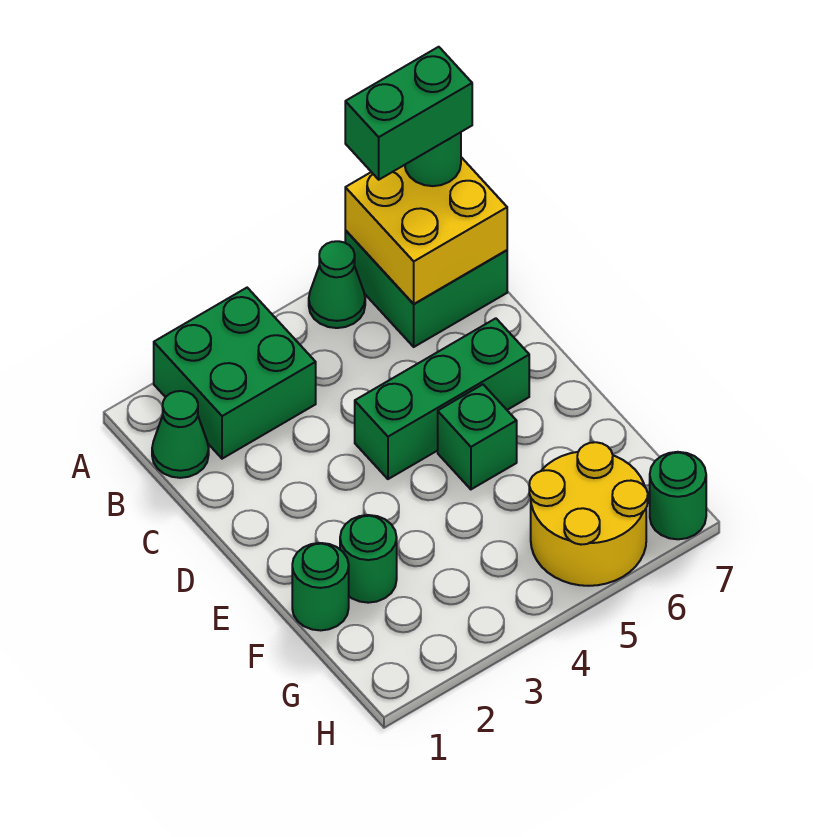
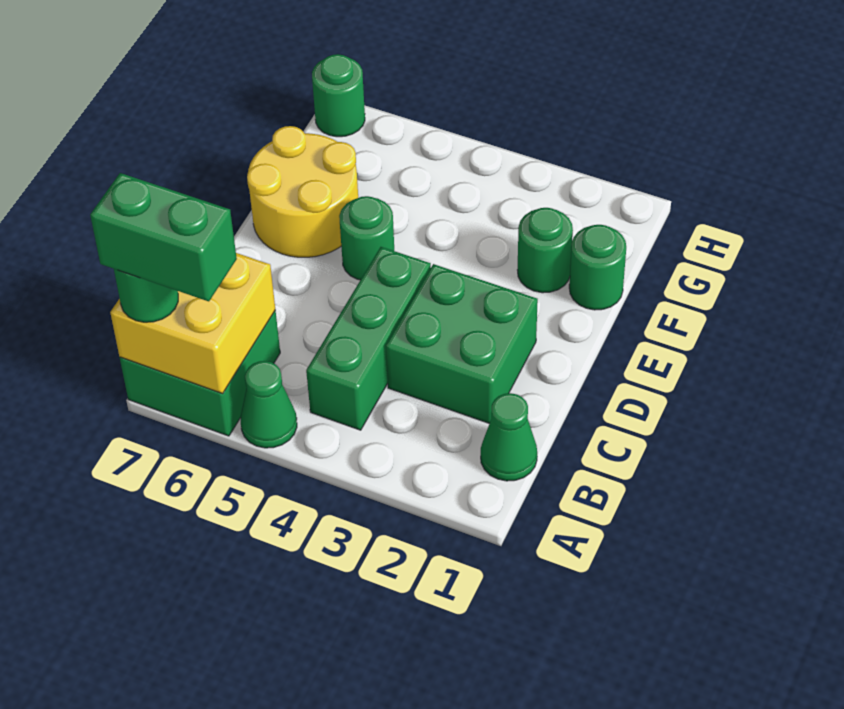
green 2x2 brick [154,288,316,459] -> green 2x2 brick moved to [386,264,538,423]
green 1x3 brick [355,318,529,479] -> green 1x3 brick turned to [306,247,431,430]
green 1x1 brick [438,385,517,489] -> green 1x1 round brick [339,196,394,280]
yellow 2x2 round brick [529,442,648,586] -> yellow 2x2 round brick moved to [247,126,358,257]

